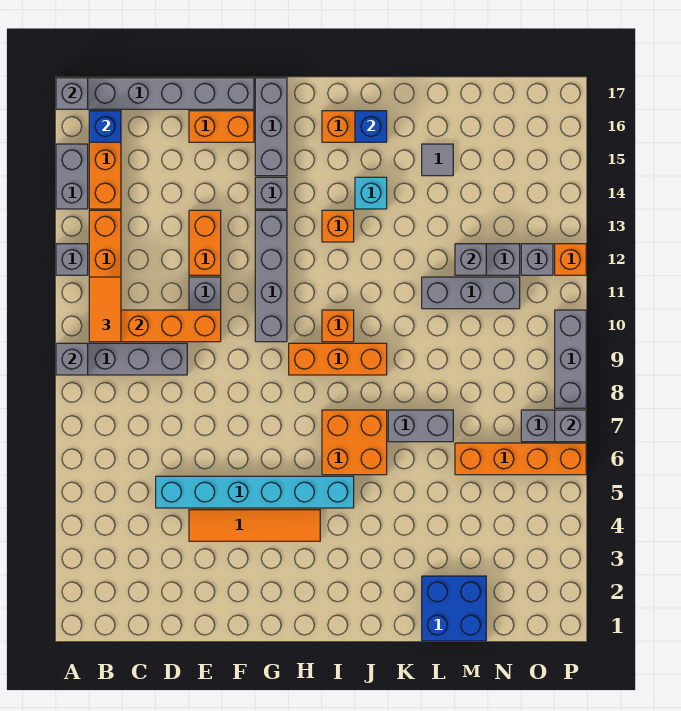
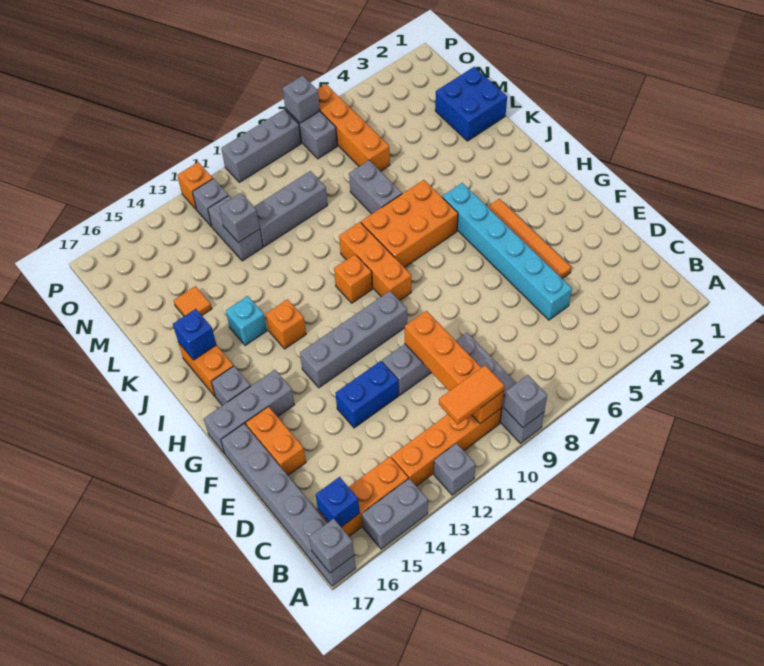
orange 1x2 brick [189,210,221,275] -> blue 1x2 brick [335,361,399,428]
grey 1x1 brick [255,177,287,209] -> grey 1x1 brick moved to [211,366,251,406]
orange 2x2 brick [322,410,387,475] -> orange 2x3 brick [361,180,458,268]
grey 1x3 brick [422,277,520,309] -> grey 1x3 brick turned to [254,171,328,247]
grey 1x1 tile [422,144,453,176] -> orange 1x1 tile [174,286,212,316]

